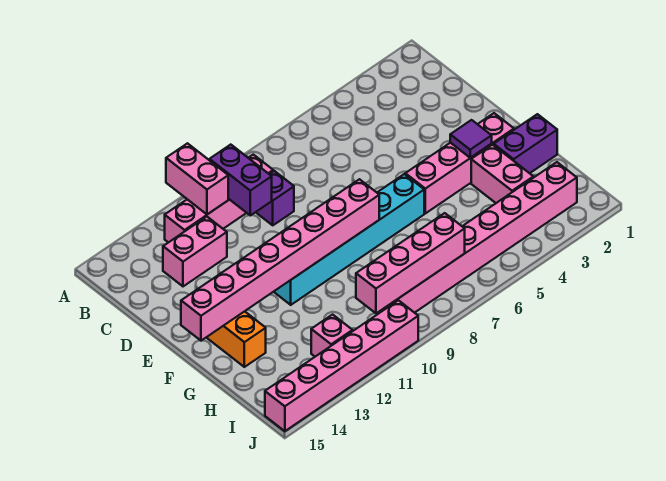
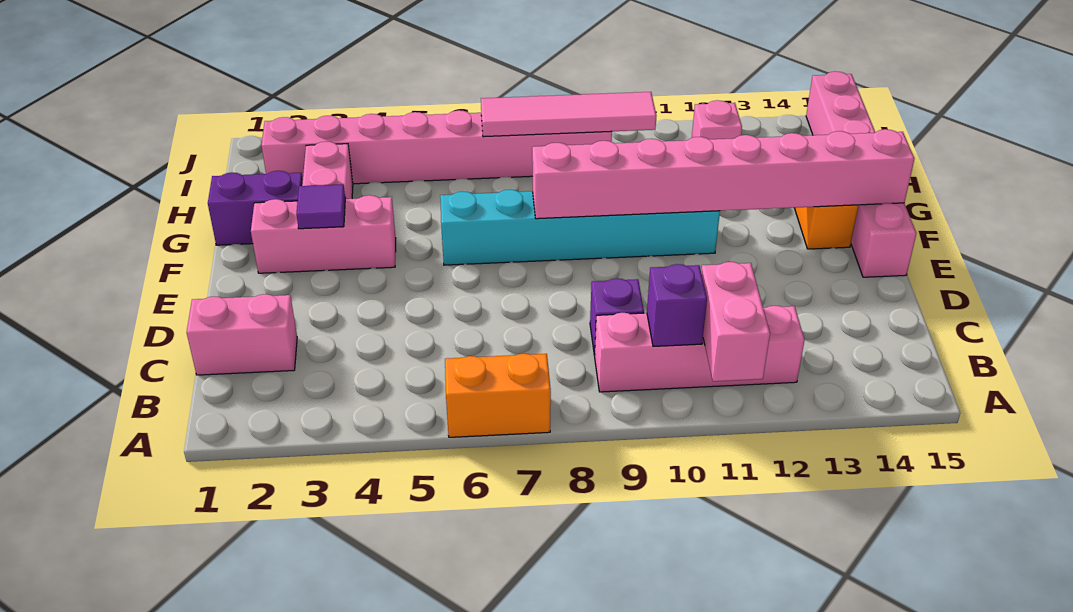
none -> orange 1x2 brick [445,354,551,437]
purple 1x2 brick [209,145,272,215] -> purple 1x1 brick [647,264,707,346]
pink 1x2 brick [163,217,227,286] -> pink 1x2 brick moved to [187,294,297,375]
pink 1x4 brick [405,113,514,213] -> pink 1x3 brick [251,195,396,273]
pink 1x4 brick [356,213,465,313] -> pink 1x4 tile [481,92,656,137]
pink 1x6 brick [265,300,418,431] -> pink 1x6 brick turned to [806,71,916,277]

